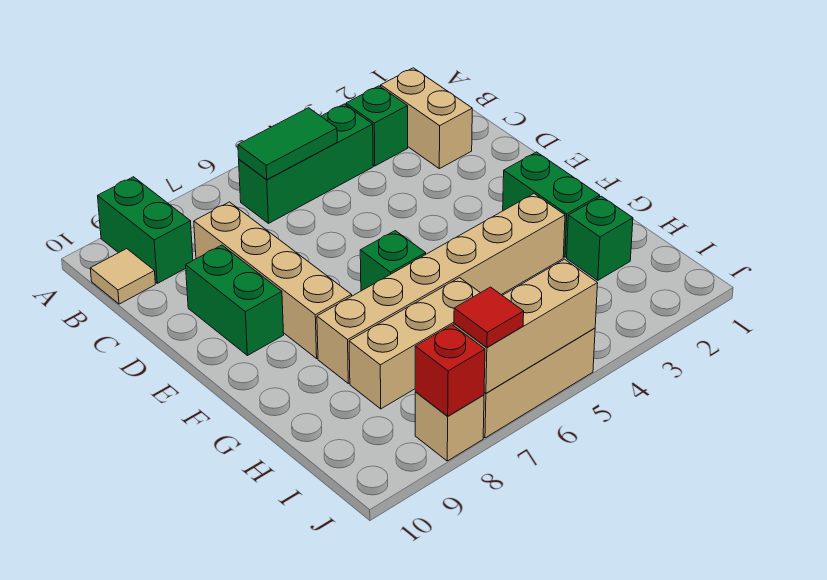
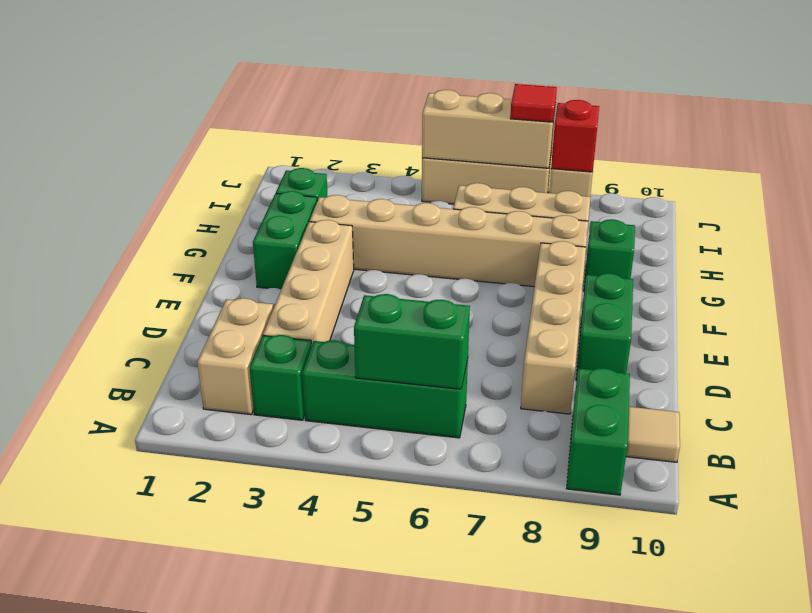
green 1x2 tile [238,108,337,180] -> green 1x2 brick [354,294,470,389]
none -> tan 1x4 brick [263,220,354,346]
green 1x1 brick [360,231,426,291] -> green 1x1 brick moved to [584,219,635,289]

